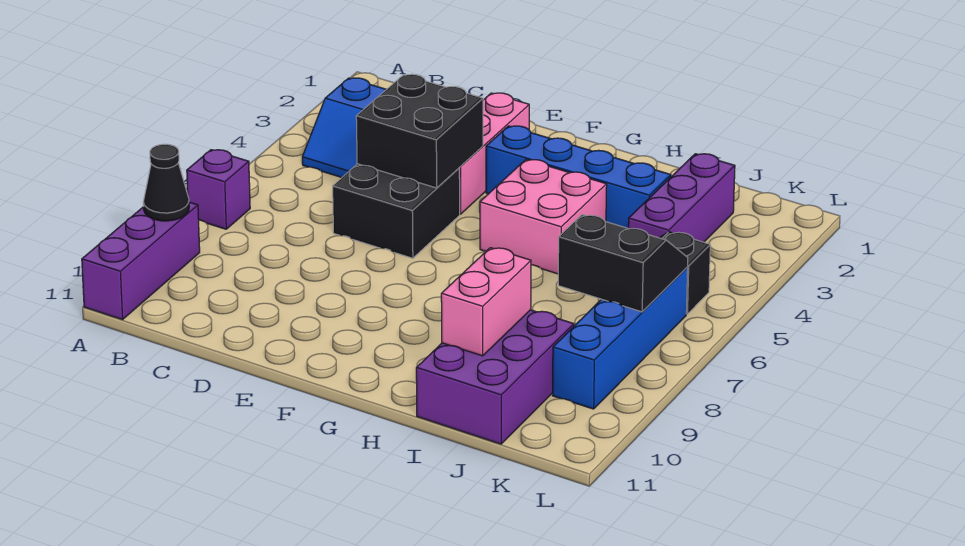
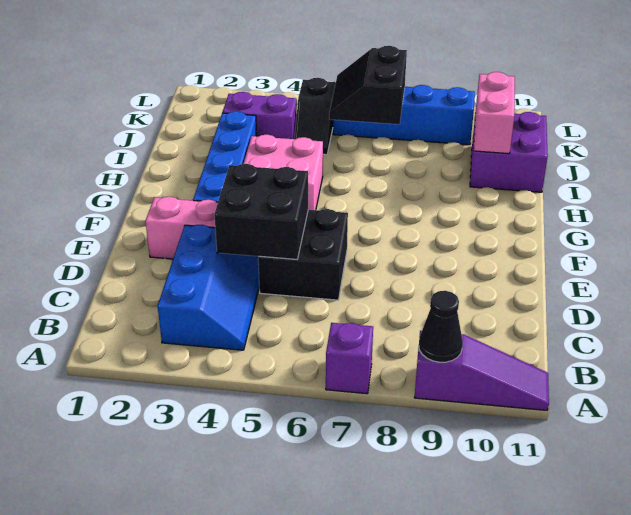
purple 1x3 brick [82,202,200,320] -> purple 1x3 slope [414,331,549,410]
purple 2x3 brick [416,310,574,444] -> purple 2x2 brick [470,112,548,192]
pink 1x2 brick [441,248,531,356] -> pink 1x2 brick turned to [474,72,515,154]
purple 1x3 brick [628,154,735,242] -> purple 1x2 brick [222,92,297,139]

